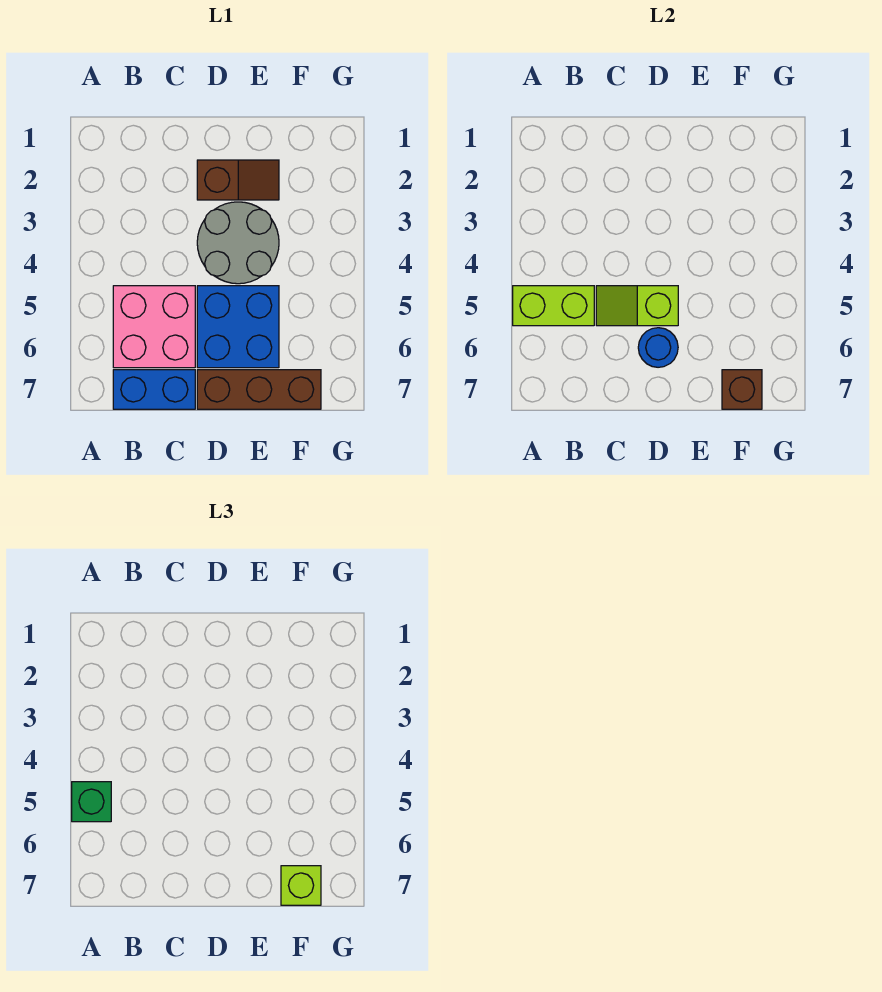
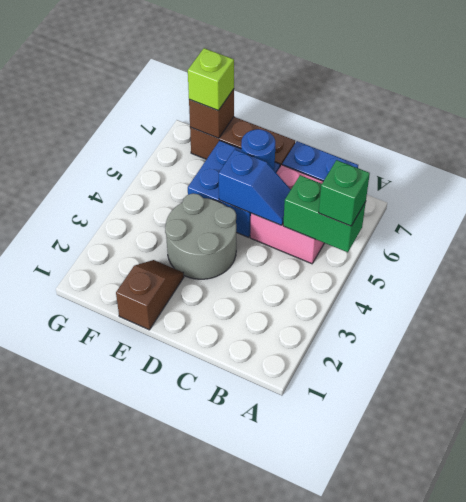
lime 1x2 brick [513,286,594,326] -> green 1x2 brick [283,175,366,252]
lime 1x2 slope [596,286,678,326] -> blue 1x2 slope [219,150,291,225]
brown 1x2 slope [197,160,279,200] -> brown 1x2 slope turned to [116,260,184,330]

